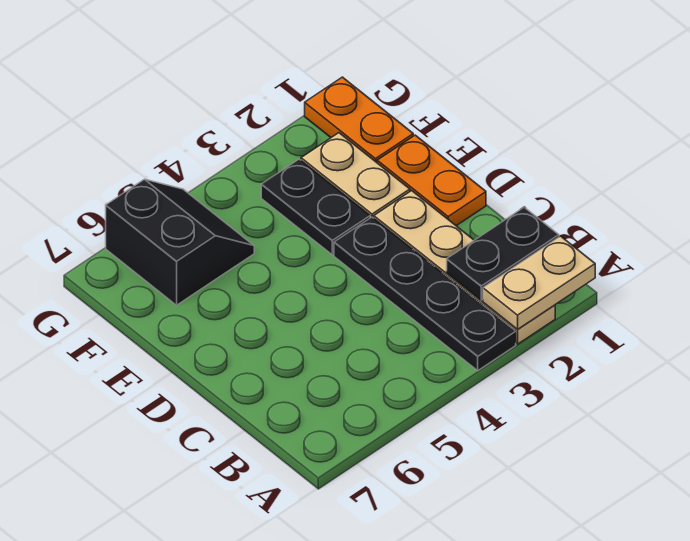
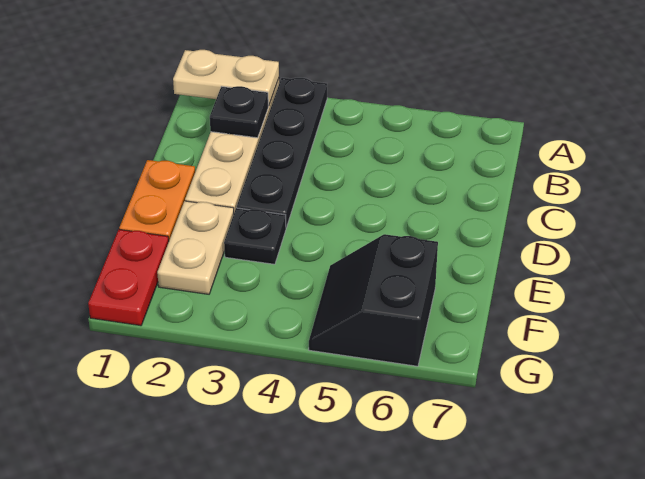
black 1x2 plate [447,207,559,300] -> black 1x1 plate [210,86,268,138]
black 1x2 plate [261,159,370,255] -> black 1x1 plate [224,208,286,264]
orange 1x2 plate [305,77,413,162] -> red 1x2 plate [88,229,169,326]

